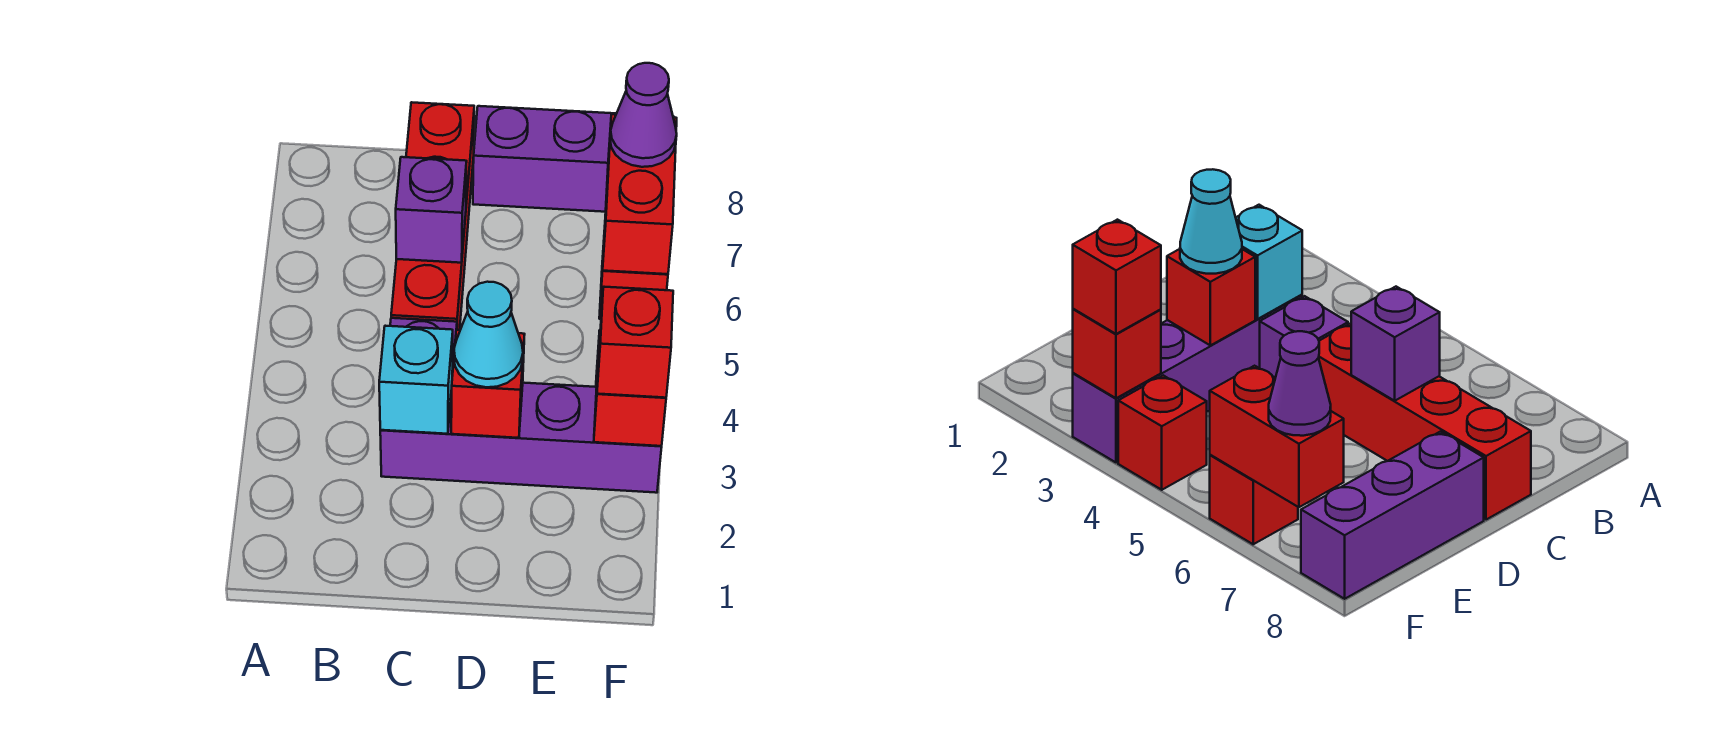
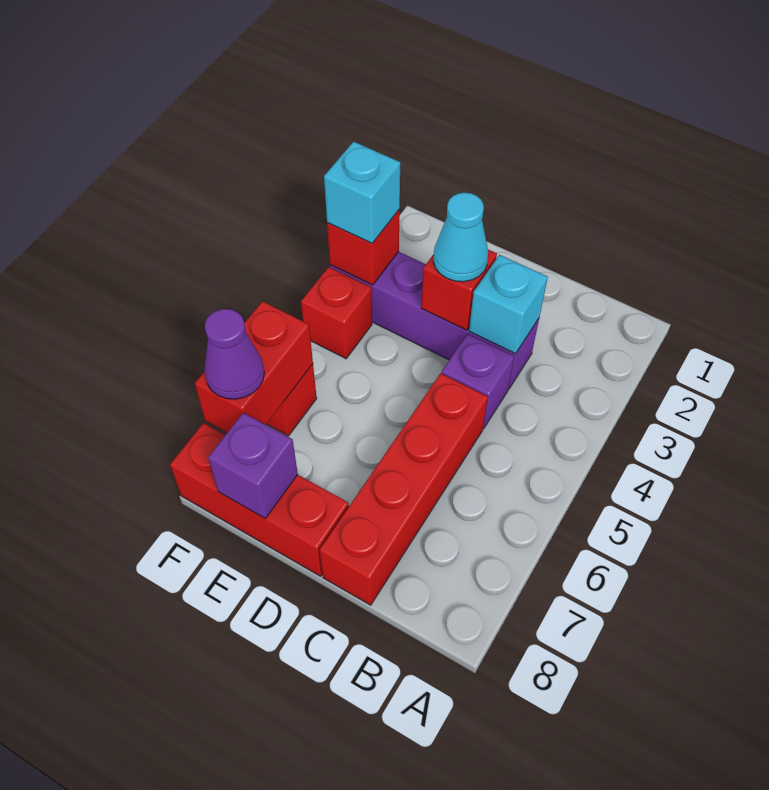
purple 1x1 brick [396,157,467,263] -> purple 1x1 brick moved to [208,413,298,518]
purple 1x3 brick [473,106,674,212] -> red 1x3 brick [170,423,349,576]
red 1x1 brick [597,287,673,398] -> cyan 1x1 brick [324,142,400,243]

